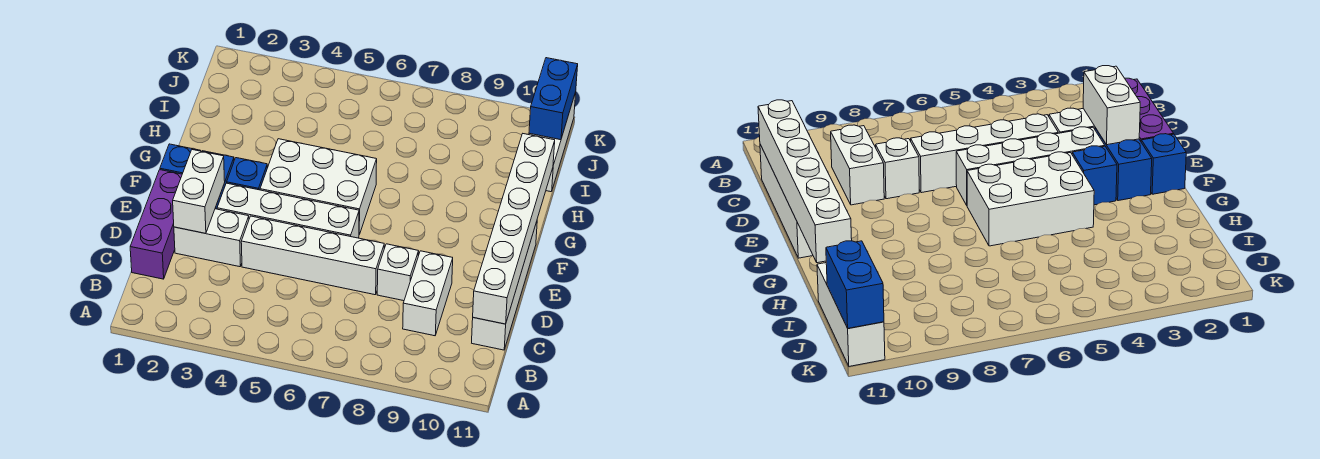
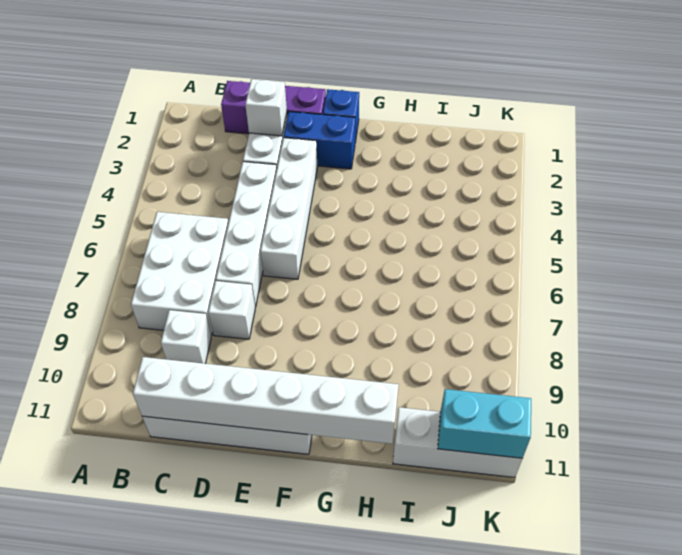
white 1x2 brick [403,251,453,336] -> white 1x1 brick [161,310,211,364]
white 1x2 brick [173,150,225,233] -> white 1x1 brick [245,79,287,136]
blue 1x1 brick [227,158,267,190] -> none
white 2x3 brick [260,139,377,234] -> white 2x3 brick moved to [131,212,228,335]
blue 1x2 brick [529,58,578,140] -> cyan 1x2 brick [438,389,531,458]

